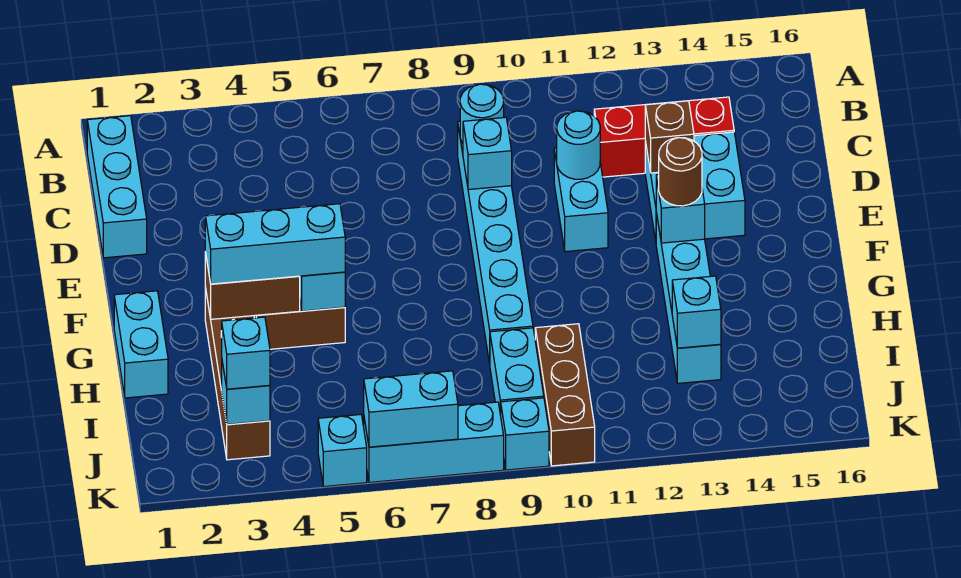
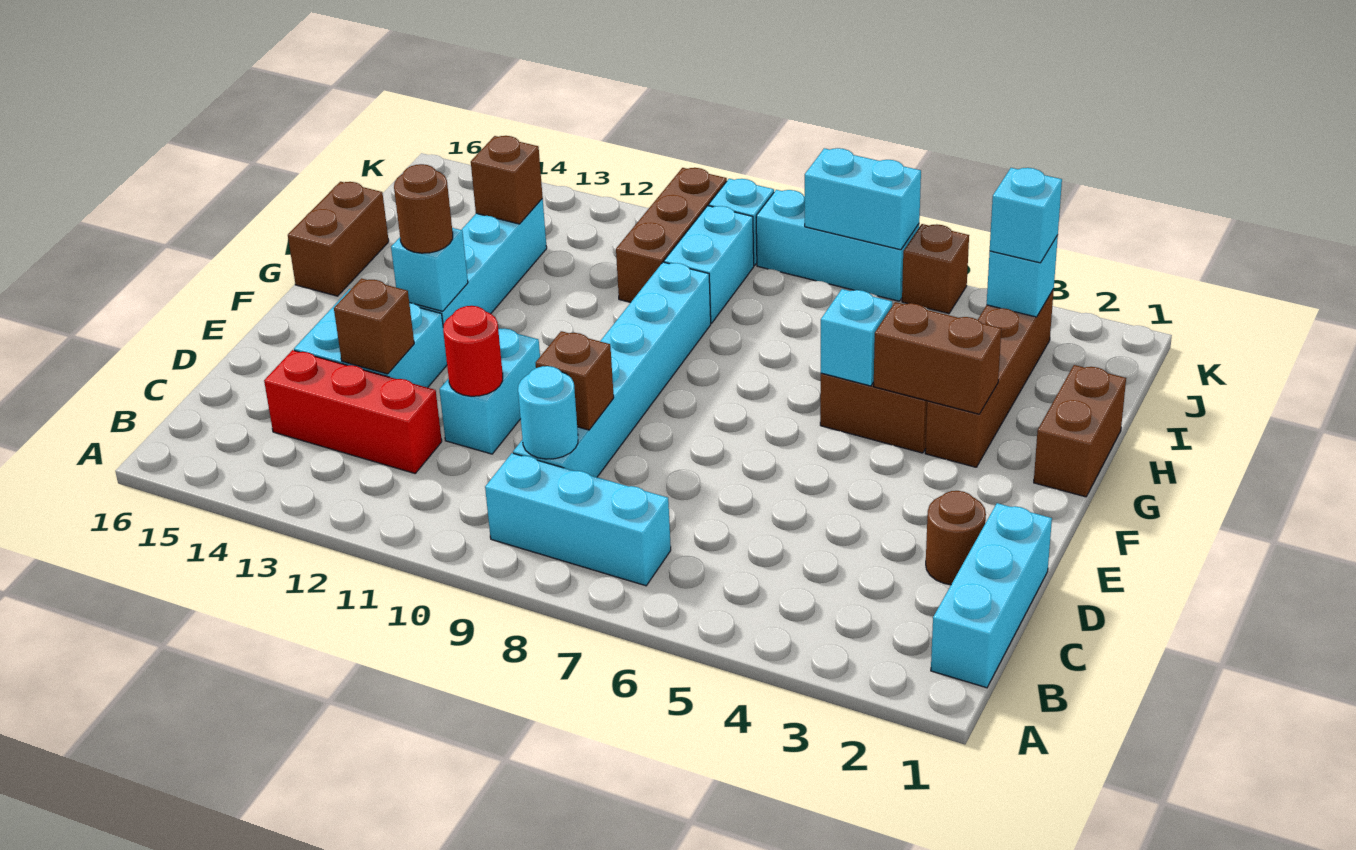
none -> brown 1x1 round brick [926,491,986,585]
cyan 1x1 brick [463,117,512,190] -> brown 1x1 brick [536,331,614,430]
cyan 1x1 round brick [557,111,600,179] -> red 1x1 round brick [443,306,503,396]
cyan 1x2 brick [114,291,168,398] -> brown 1x2 brick [1034,365,1126,497]
cyan 1x3 brick [205,204,345,284] -> cyan 1x3 brick moved to [485,453,671,586]
none -> brown 1x2 brick [288,182,389,296]
cyan 1x1 brick [672,276,721,348] -> brown 1x1 brick [471,136,543,224]
cyan 1x1 brick [318,415,367,487] -> brown 1x1 brick [902,224,969,314]

